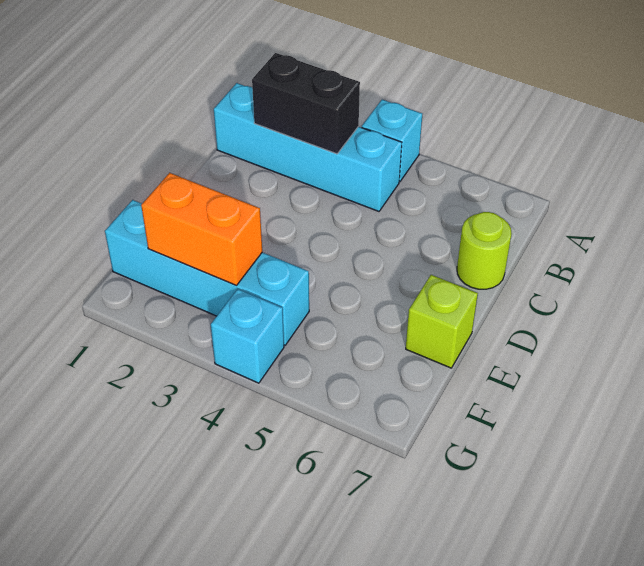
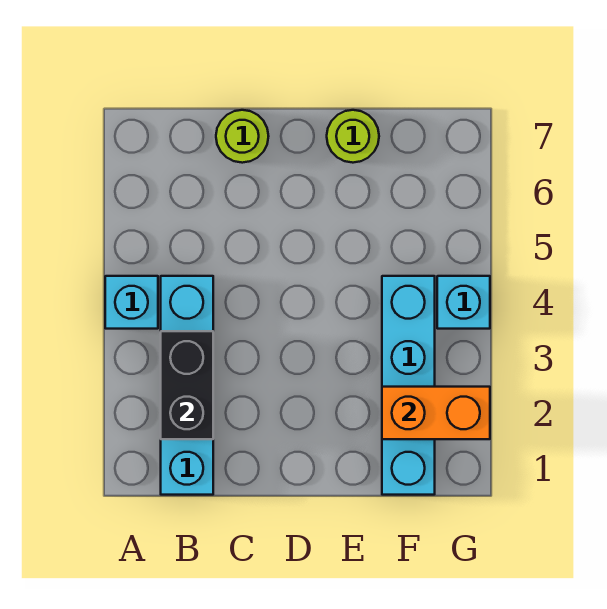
lime 1x1 brick [406,275,478,368] -> lime 1x1 round brick [327,110,379,163]
orange 1x2 brick [141,173,262,285] -> orange 1x2 brick turned to [382,387,490,439]

